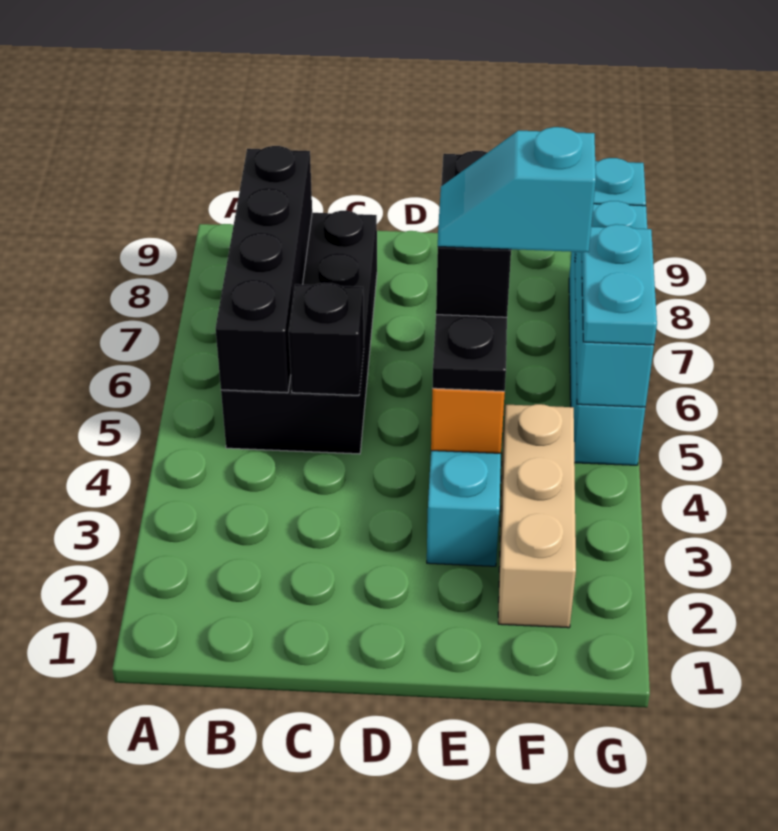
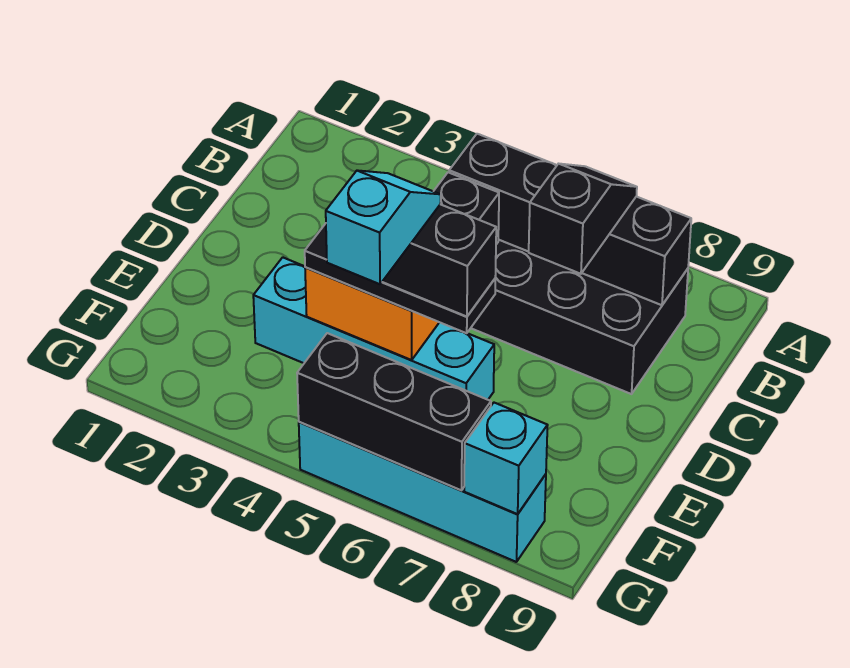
none -> black 1x2 slope [529,164,637,274]
tan 1x3 brick [498,404,576,628] -> none
cyan 1x3 brick [575,201,654,407] -> black 1x3 brick [297,333,491,490]
cyan 1x2 plate [582,224,657,345] -> none

